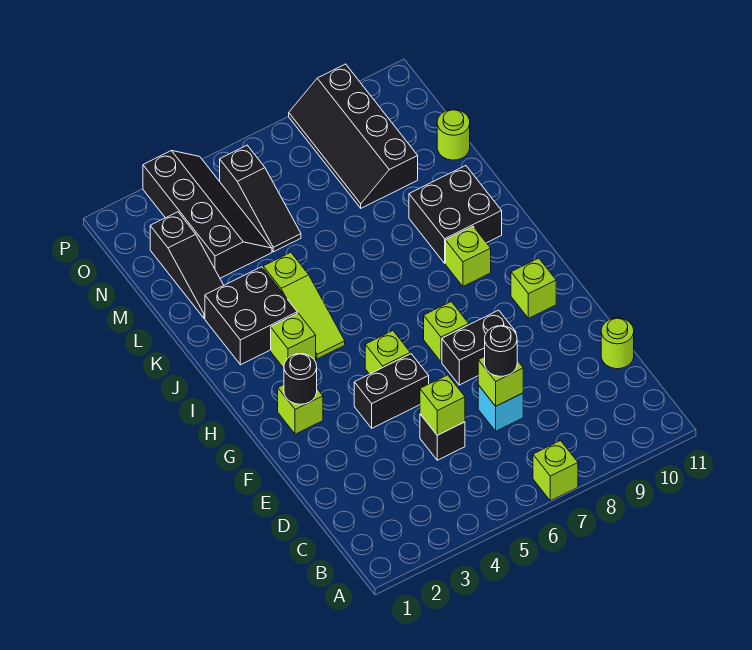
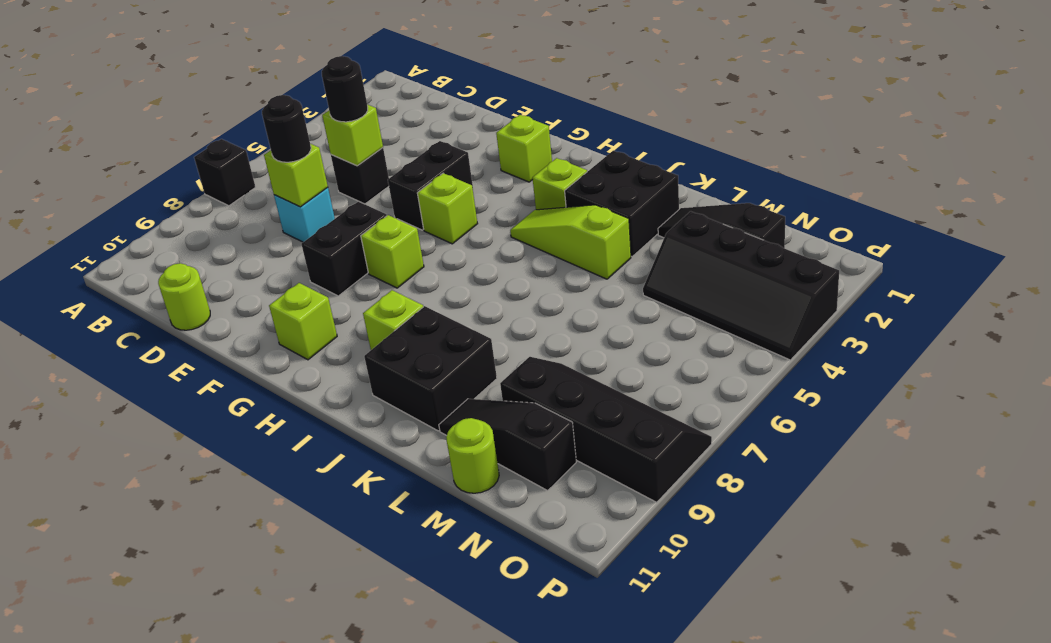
lime 1x1 brick [533,441,578,501] -> black 1x1 brick [194,139,255,206]
black 1x1 round brick [284,354,317,404] -> black 1x1 round brick moved to [322,56,368,122]
black 1x3 slope [220,145,301,252] -> black 1x3 slope moved to [439,399,576,491]

